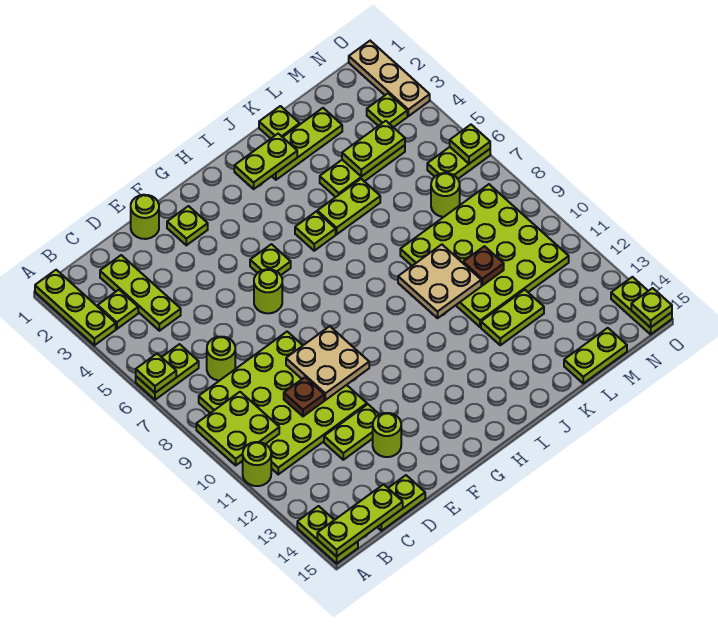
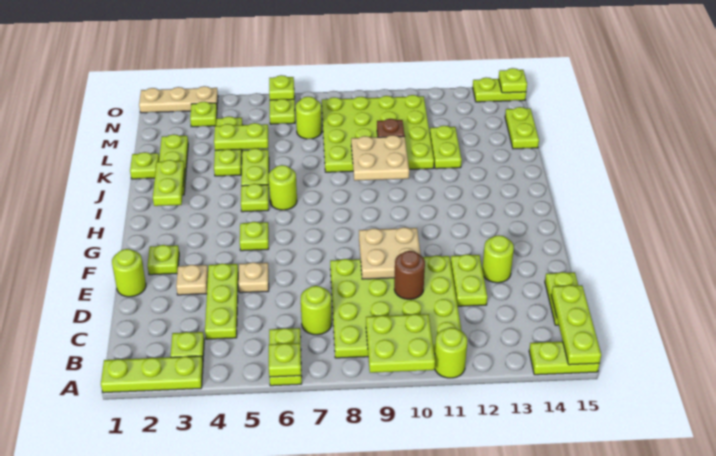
lime 1x3 plate [100,255,181,331] -> lime 1x3 plate turned to [205,263,238,339]
brown 1x1 plate [284,377,324,416] -> brown 1x1 round brick [394,251,425,299]
none -> tan 1x1 plate [176,265,208,295]
none -> tan 1x1 plate [239,262,269,293]
lime 1x1 round brick [254,269,282,313] -> lime 1x1 round brick moved to [268,165,297,210]
lime 1x2 plate [342,121,405,177] -> lime 1x2 plate turned to [214,123,268,150]

